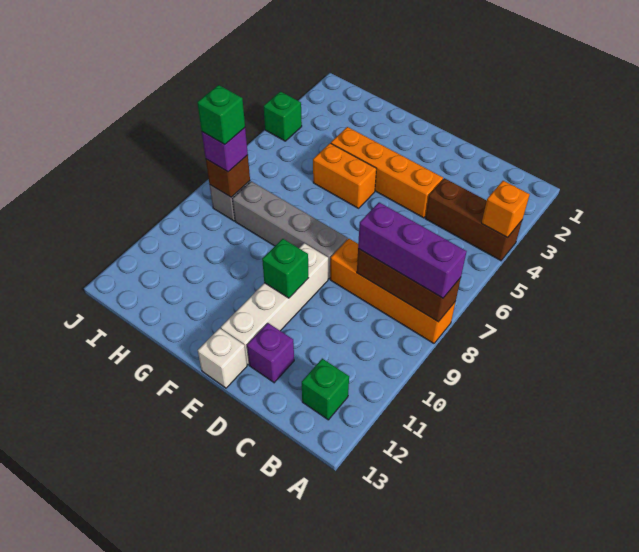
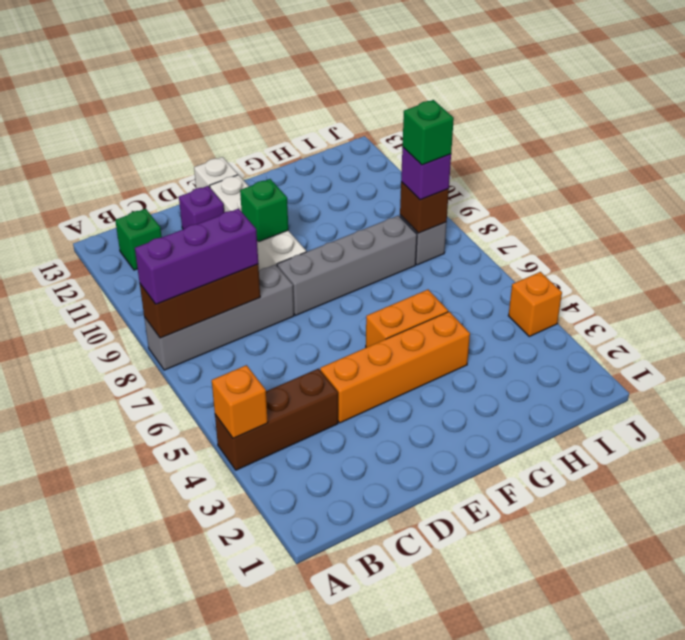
orange 1x4 brick [330,239,456,343] -> grey 1x4 brick [144,264,294,370]
green 1x1 brick [264,92,302,141] -> orange 1x1 brick [508,272,562,336]

